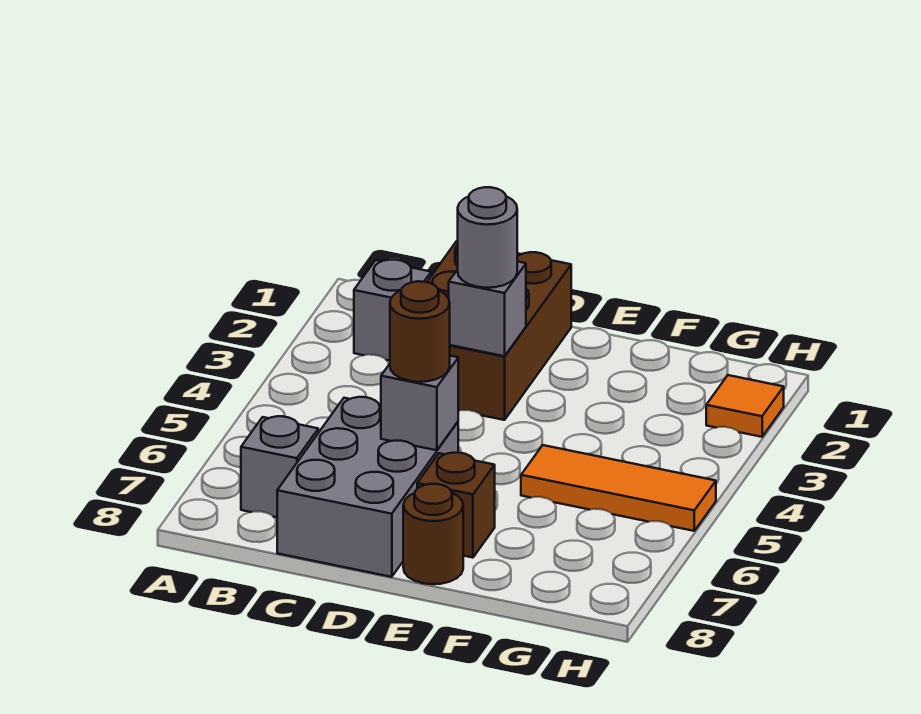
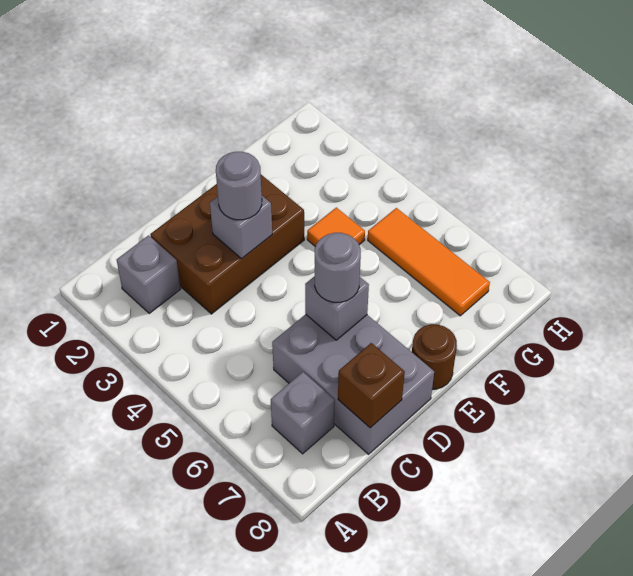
brown 2x3 brick [427,241,571,420] -> brown 2x3 brick turned to [150,175,304,314]
brown 1x1 round brick [390,281,450,382] -> grey 1x1 round brick [315,233,361,302]
brown 1x1 brick [417,453,495,558] -> brown 1x1 brick moved to [338,343,405,428]
orange 1x3 tile [521,445,716,531] -> orange 1x3 tile turned to [368,208,490,316]
orange 1x1 tile [706,375,784,437] -> orange 1x1 tile moved to [307,208,365,247]

